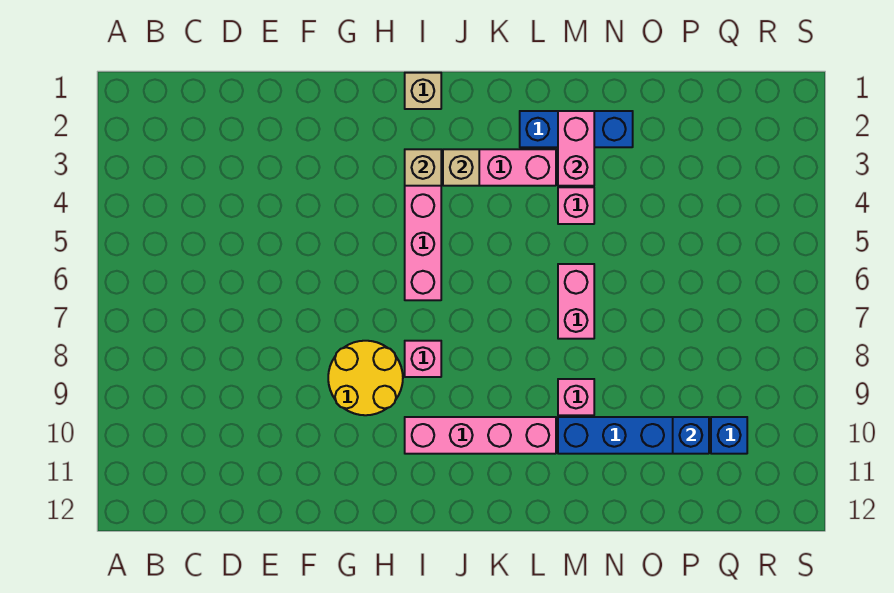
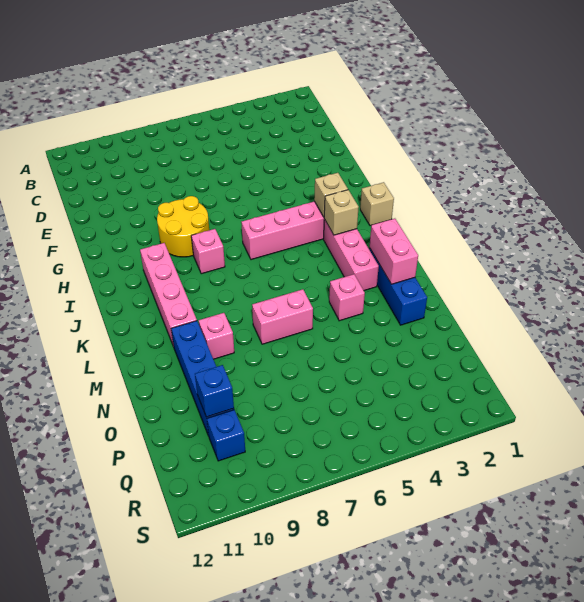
pink 1x2 brick [558,111,594,186] -> pink 1x2 brick turned to [370,219,418,284]

